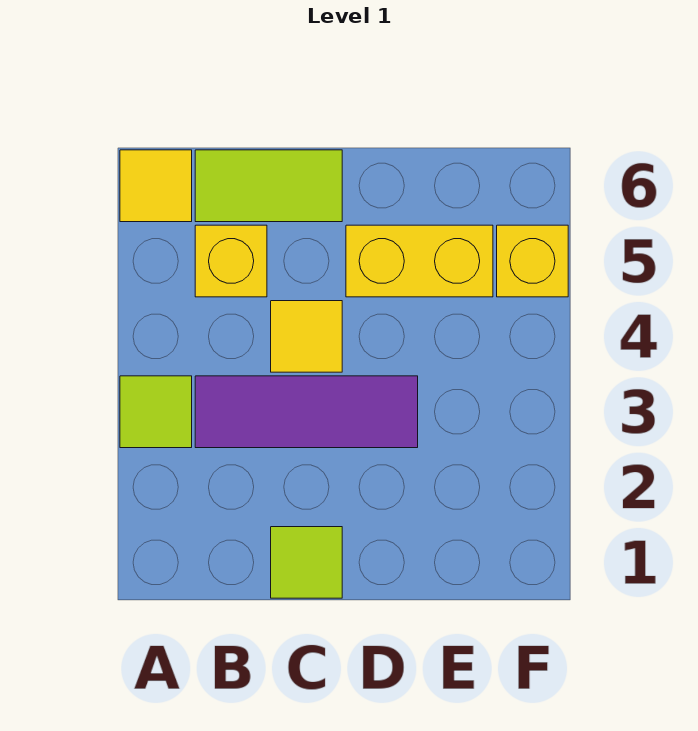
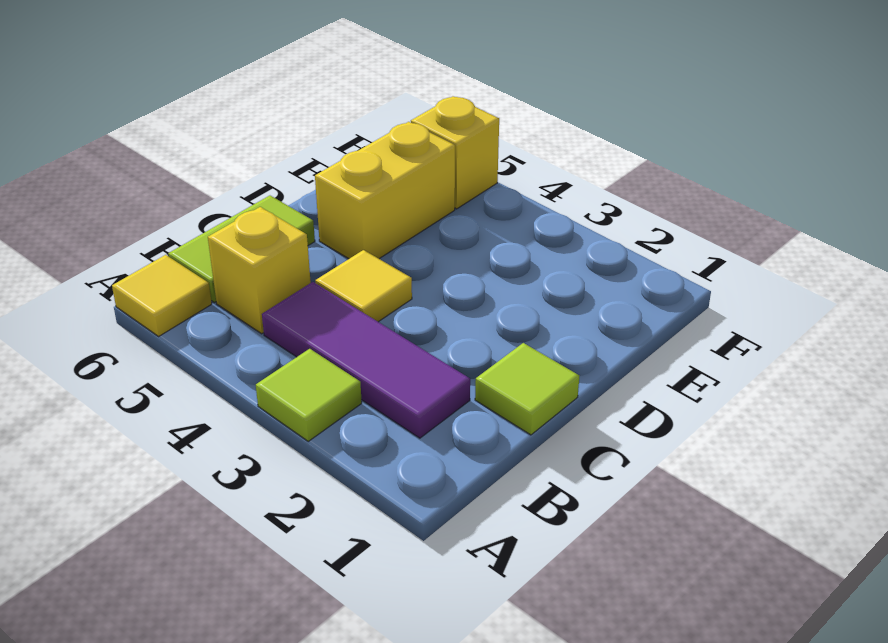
purple 1x3 tile [195,376,418,448] -> purple 1x3 tile turned to [262,282,470,438]

